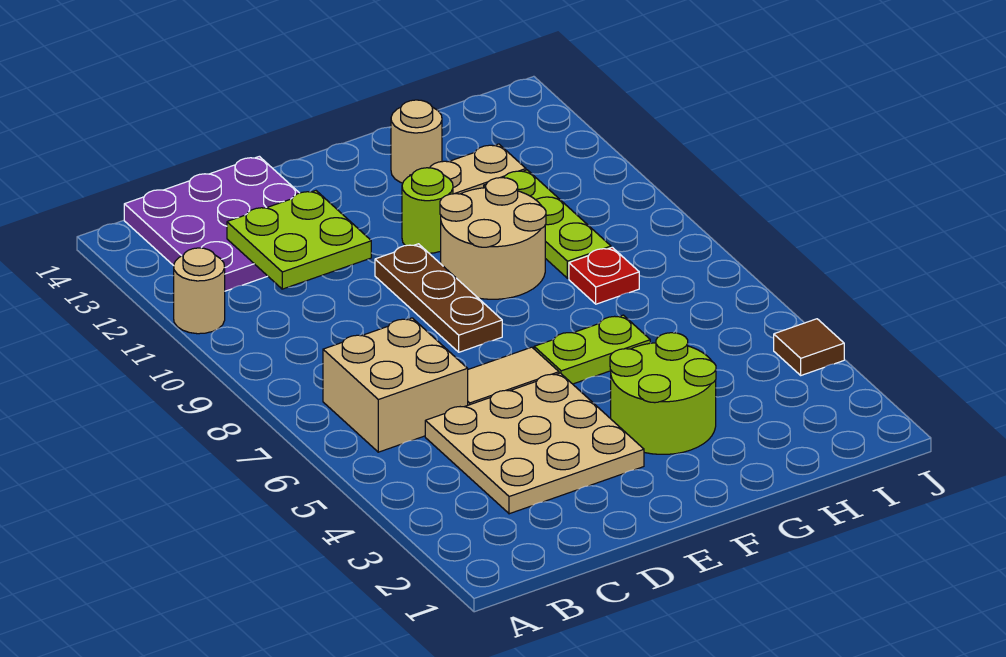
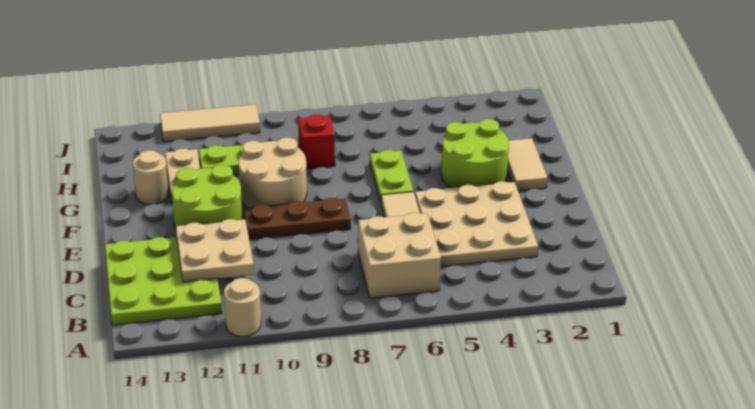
purple 3x3 plate [124,156,299,291] -> lime 3x3 plate [105,237,222,325]
lime 2x2 plate [227,191,371,289] -> tan 2x2 plate [176,219,254,282]
none -> tan 1x2 tile [507,138,547,191]
lime 1x1 round brick [402,168,453,253] -> lime 2x2 round brick [172,165,242,229]
red 1x1 plate [569,247,639,304] -> red 1x1 brick [298,114,335,169]
brown 1x1 tile [774,319,844,375] -> none
none -> tan 1x3 tile [160,105,260,142]

